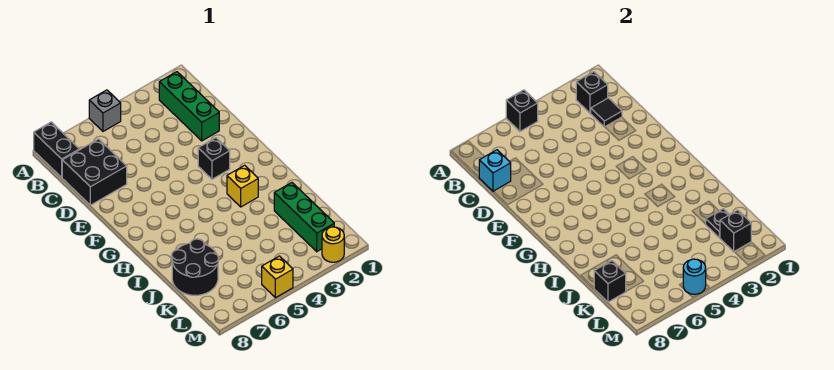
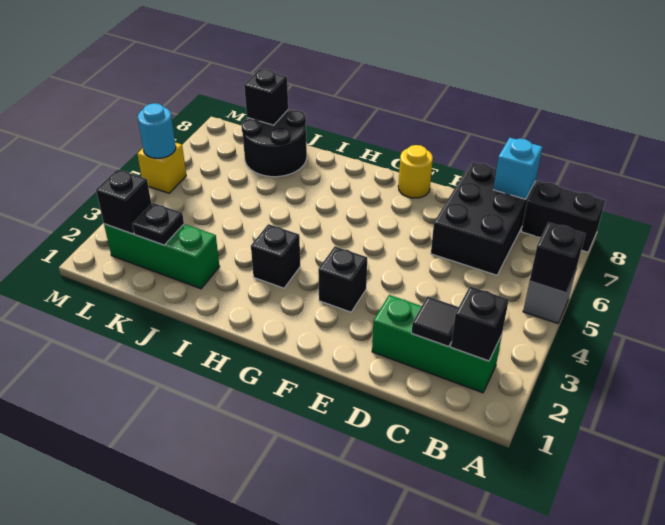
black 2x2 brick [62,139,127,205] -> black 2x3 brick [431,162,536,275]
yellow 1x1 brick [227,165,258,207] -> black 1x1 brick [251,224,300,288]
yellow 1x1 round brick [322,227,344,262] -> yellow 1x1 round brick moved to [398,145,433,198]

